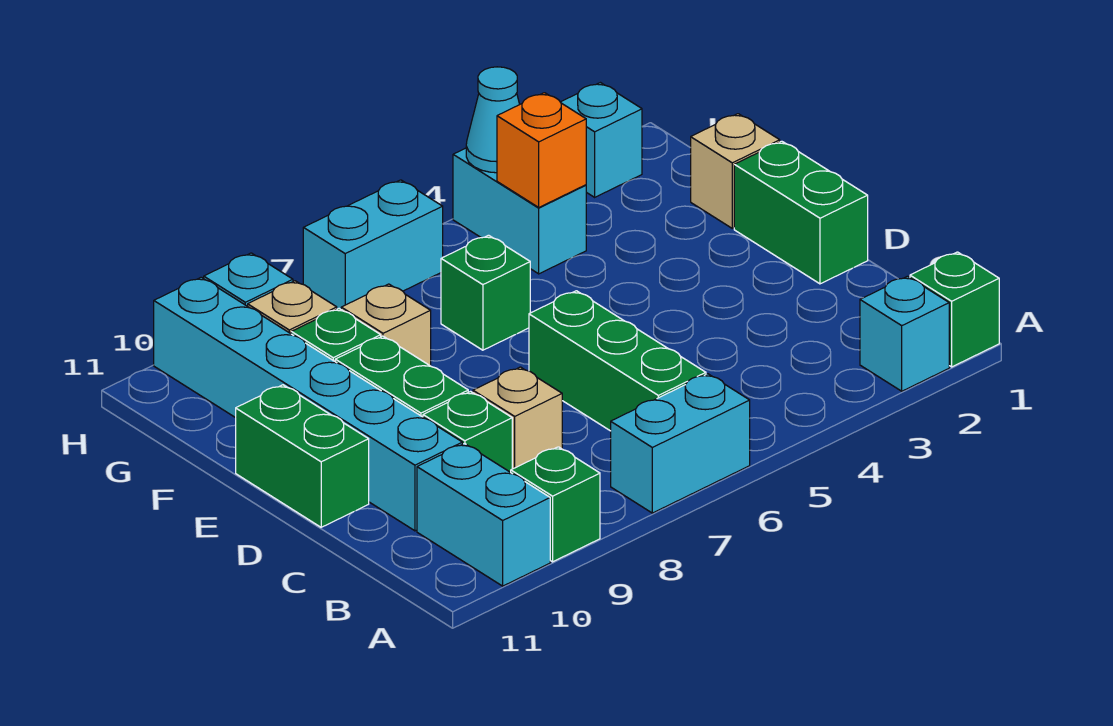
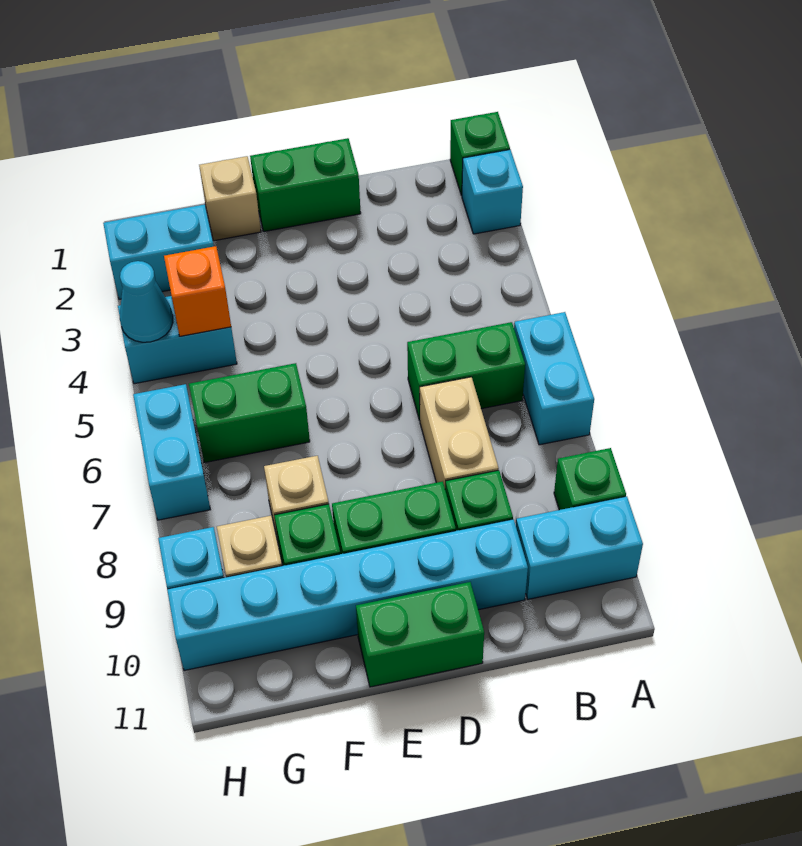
green 1x3 brick [529,291,706,431] -> green 1x2 brick [407,322,525,420]
tan 1x1 brick [473,367,562,469] -> tan 1x2 brick [420,377,499,489]
green 1x1 brick [441,235,530,350] -> green 1x2 brick [189,363,310,463]
cyan 1x1 brick [561,83,642,197] -> cyan 1x2 brick [103,204,214,299]

